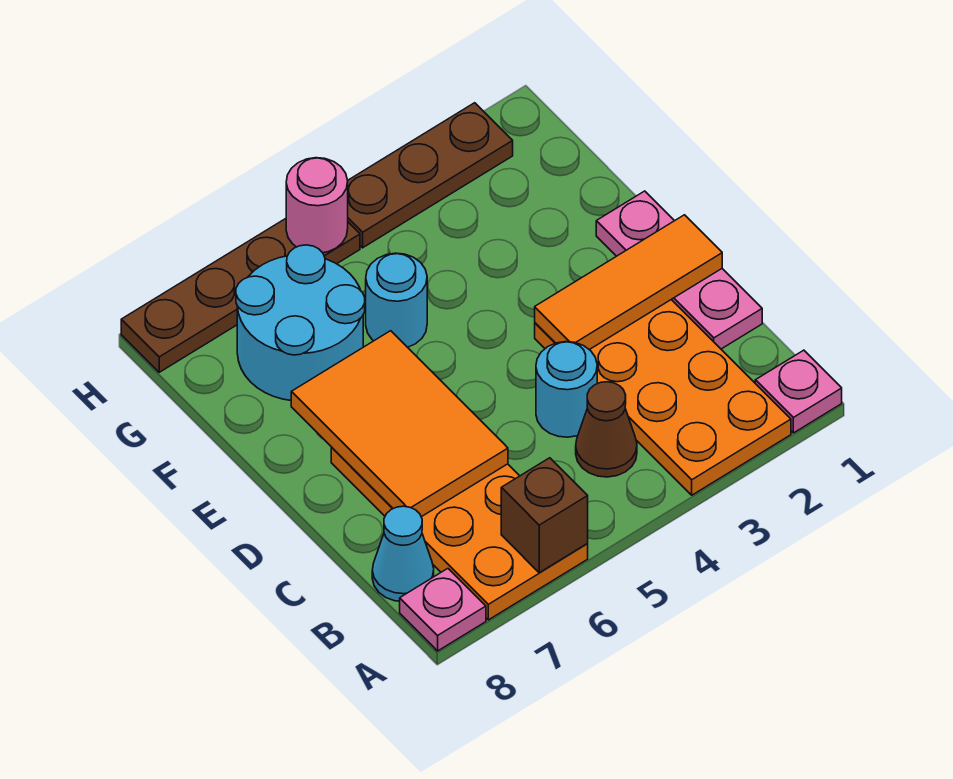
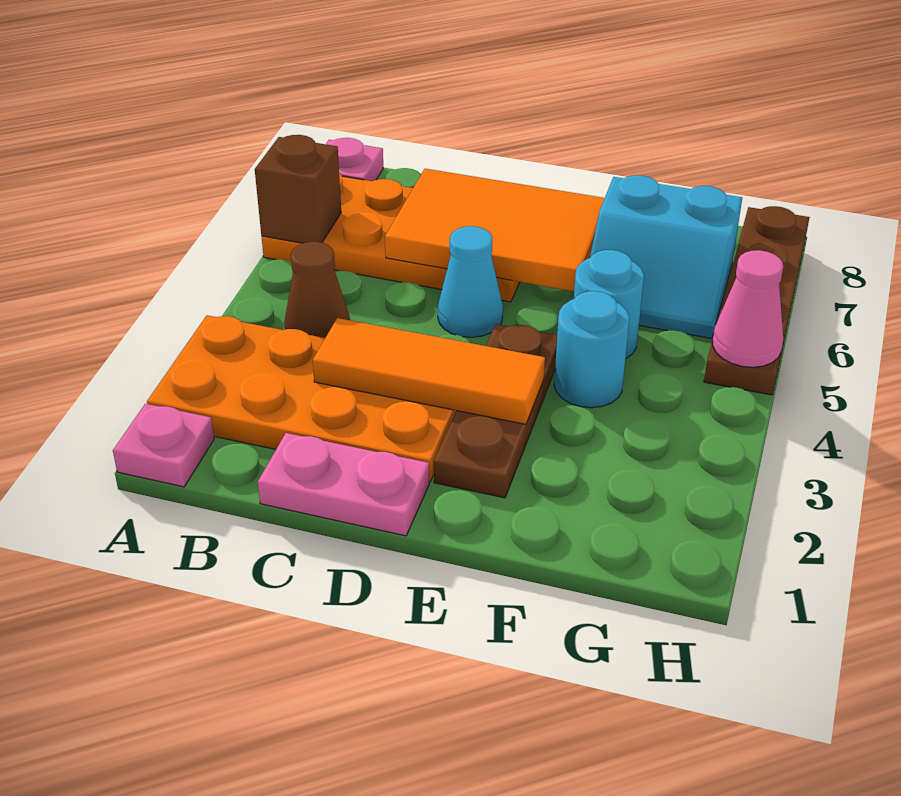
cyan 1x1 cone [372,506,434,601] -> cyan 1x1 cone moved to [438,226,503,337]
pink 1x3 plate [596,191,762,349] -> pink 1x2 plate [258,433,429,536]
cyan 1x1 round brick [536,342,597,437] -> cyan 1x1 round brick moved to [554,291,629,408]
orange 1x3 tile [535,215,722,350] -> orange 1x3 tile turned to [313,318,545,424]
cyan 2x2 round brick [236,245,365,400] -> cyan 2x2 slope [590,175,742,338]
brown 1x3 plate [348,103,513,248] -> brown 1x3 plate moved to [434,324,557,498]
pink 1x1 round brick [286,158,348,253] -> pink 1x1 cone [713,250,783,367]

